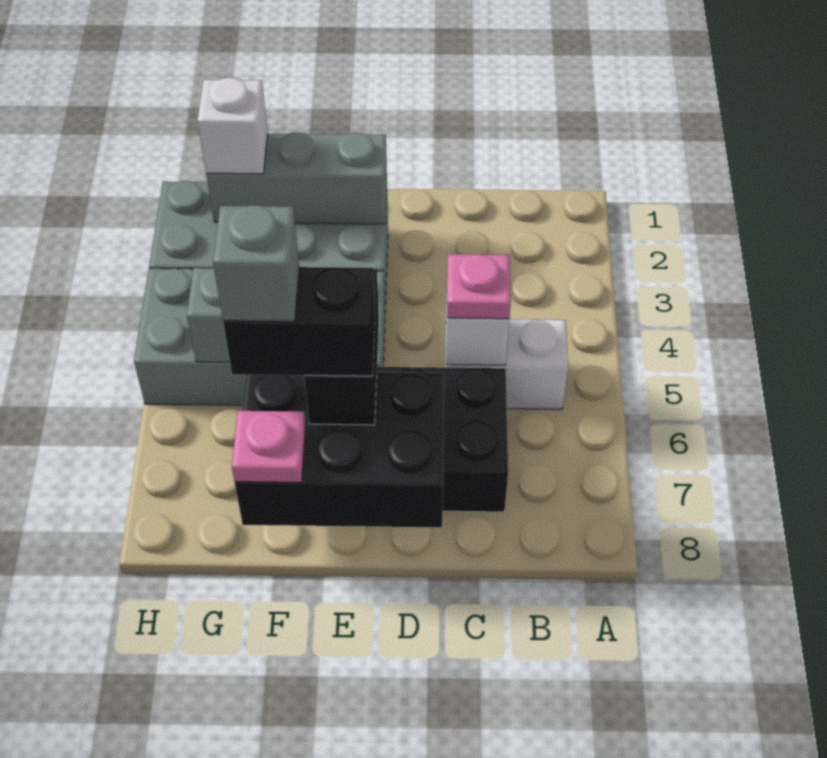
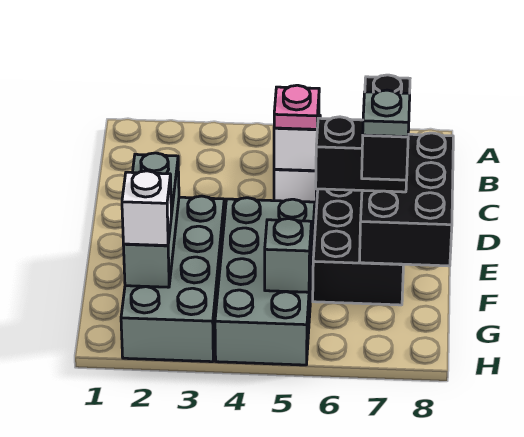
grey 1x1 brick [213,205,299,321] -> grey 1x1 plate [363,90,410,137]
pink 1x1 plate [232,411,306,482] -> none

